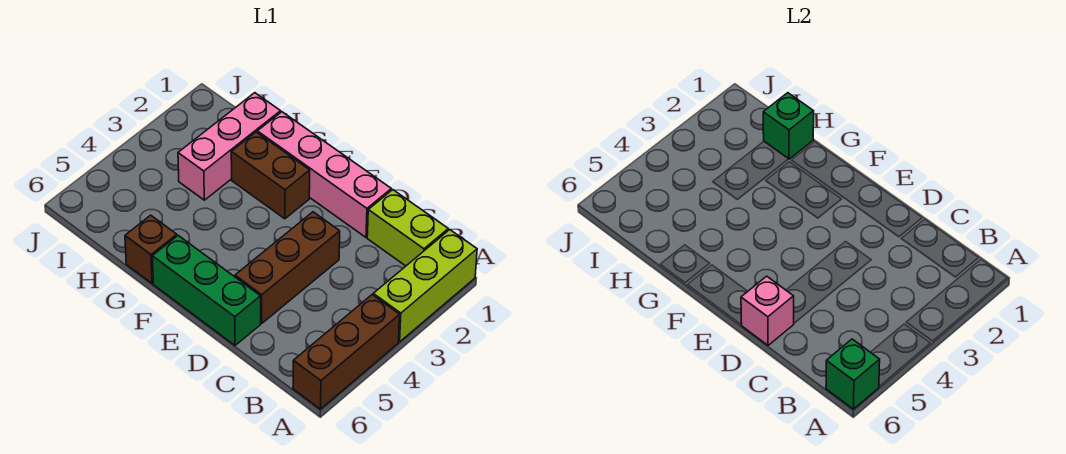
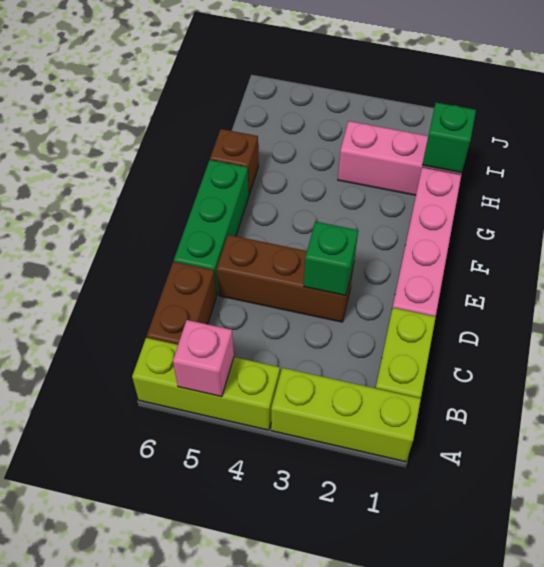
brown 1x3 brick [293,295,400,409] -> lime 1x3 brick [132,338,280,430]
green 1x1 brick [826,339,880,409] -> green 1x1 brick moved to [304,222,358,296]
pink 1x1 brick [741,276,794,345] -> pink 1x1 brick moved to [173,320,234,397]
brown 1x2 brick [231,132,310,219] -> brown 1x2 brick moved to [147,262,216,345]

